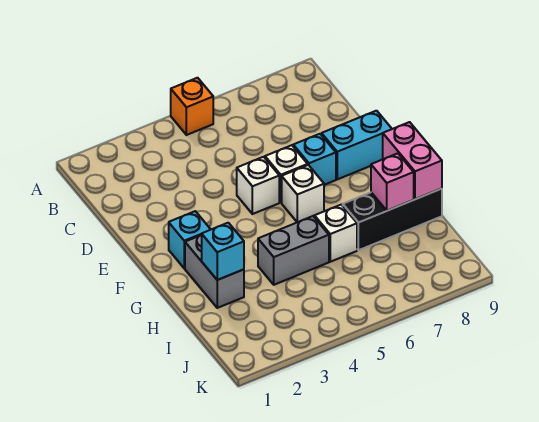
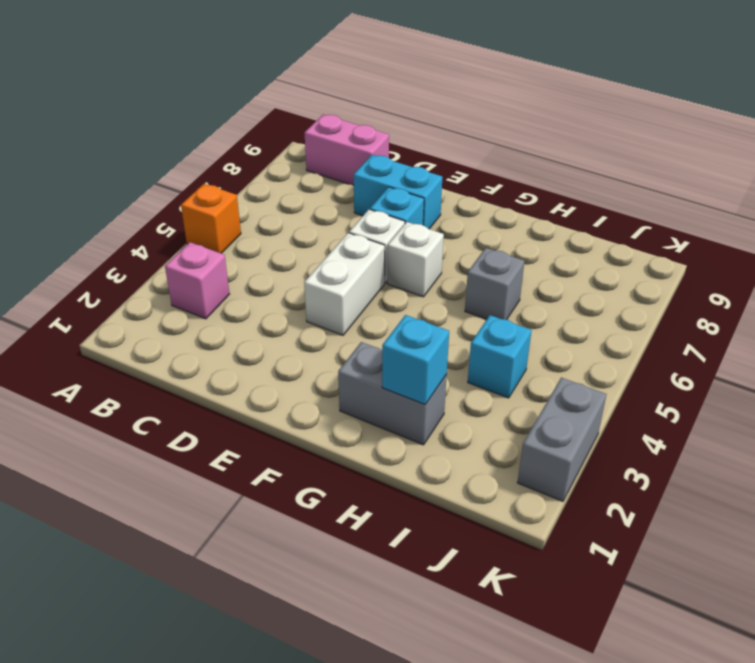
white 1x1 brick [237,157,279,214] -> white 1x2 brick [304,233,385,335]
cyan 1x2 brick [322,111,392,179] -> cyan 1x2 brick turned to [354,155,442,229]
cyan 1x1 brick [169,211,211,268] -> cyan 1x1 brick moved to [468,315,532,398]
pink 1x2 brick [383,122,442,199] -> pink 1x2 brick moved to [304,114,389,186]
grey 1x2 brick [258,216,329,285] -> grey 1x2 brick moved to [517,378,606,501]
white 1x1 brick [315,205,357,262] -> grey 1x1 brick [465,248,524,320]
black 1x3 brick [342,189,442,250] -> none
pink 1x1 brick [371,153,414,211] -> pink 1x1 brick moved to [165,242,229,319]

